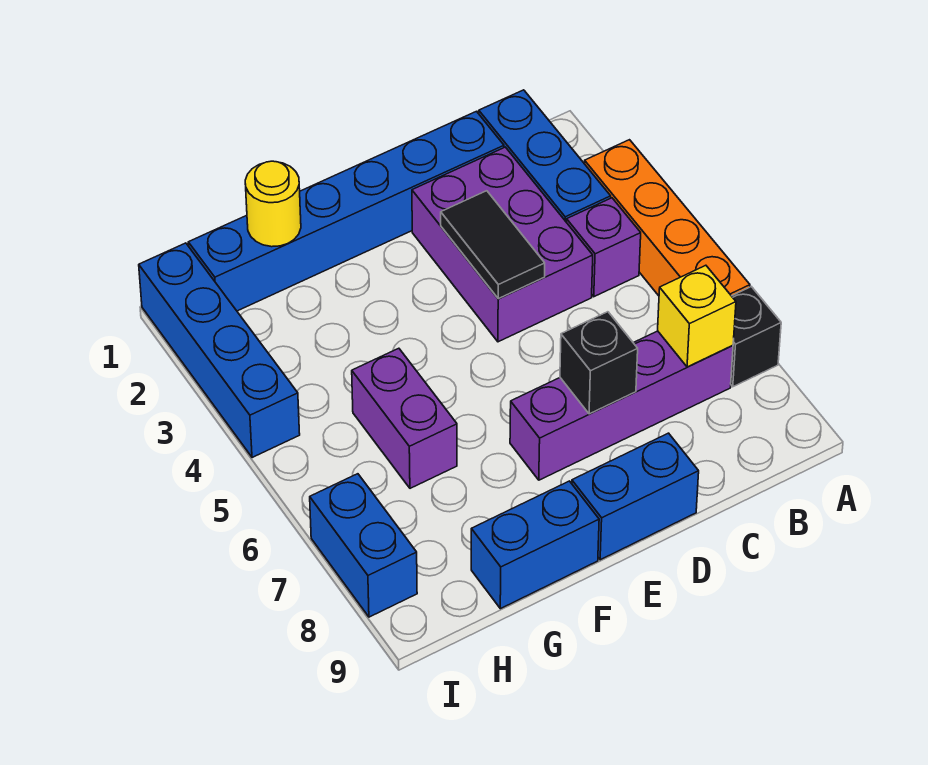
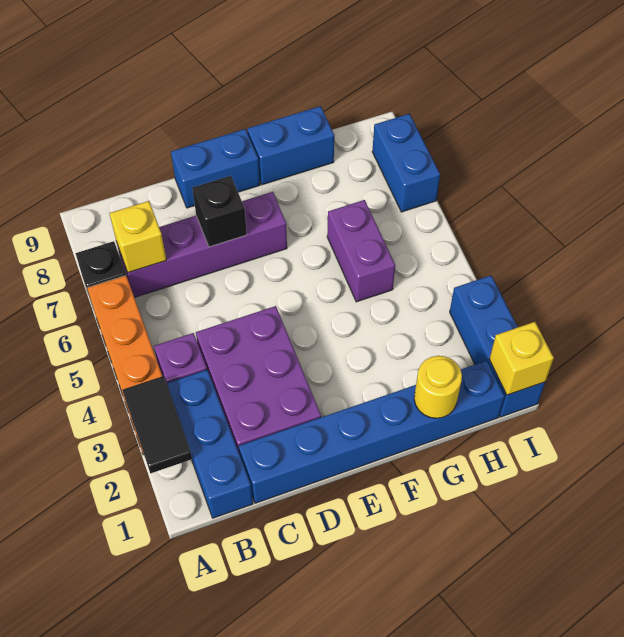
black 1x2 tile [441,191,545,299] -> black 1x2 tile moved to [122,376,192,473]
blue 1x4 brick [139,243,300,458] -> blue 1x3 brick [450,276,545,417]
none -> yellow 1x1 brick [489,322,554,395]

